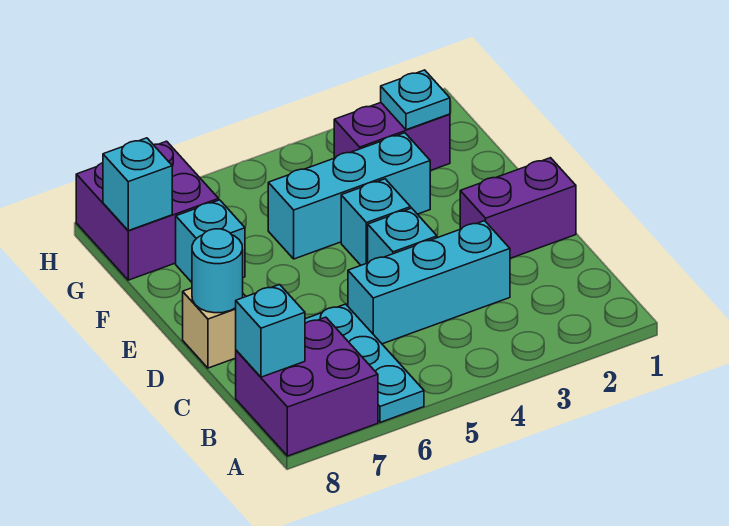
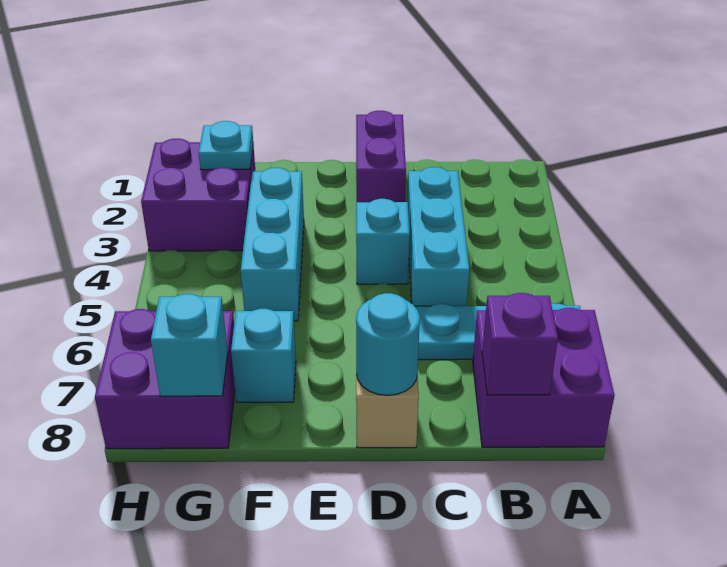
cyan 1x1 brick [236,285,305,377] -> purple 1x1 brick [482,293,558,395]
cyan 1x1 brick [341,179,411,265] -> none
purple 1x2 brick [334,103,450,171] -> purple 2x2 brick [141,139,255,251]

